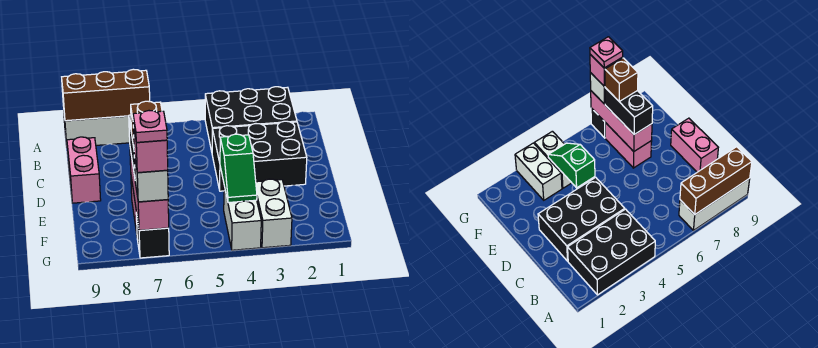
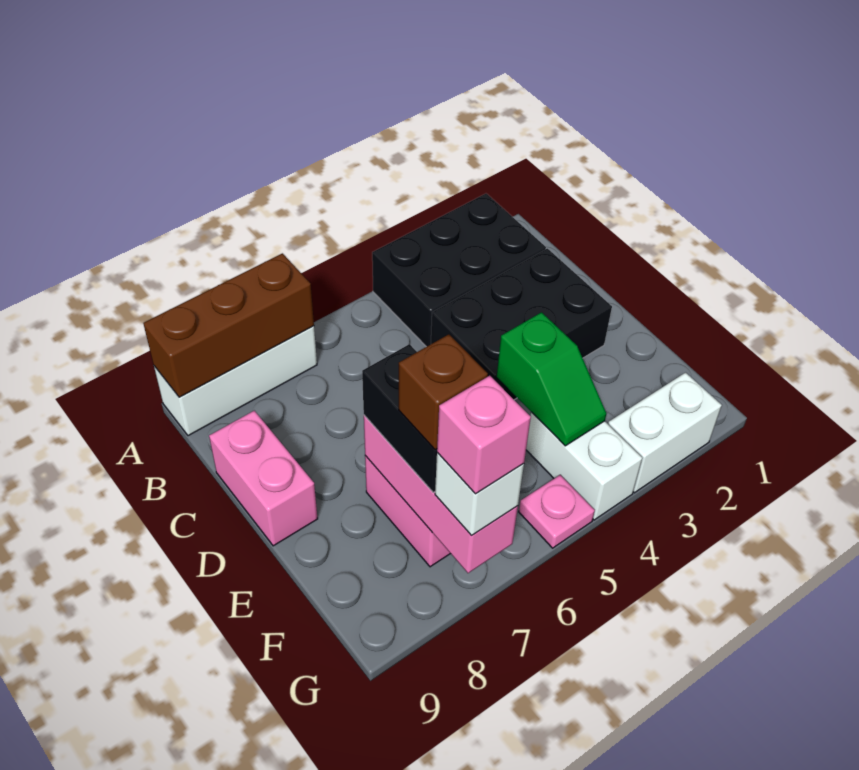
white 1x2 brick [256,179,292,248] -> white 1x2 brick turned to [608,373,722,493]
black 1x1 brick [136,212,169,258] -> none
pink 1x1 plate [133,111,167,142] -> pink 1x1 plate moved to [519,475,595,548]

